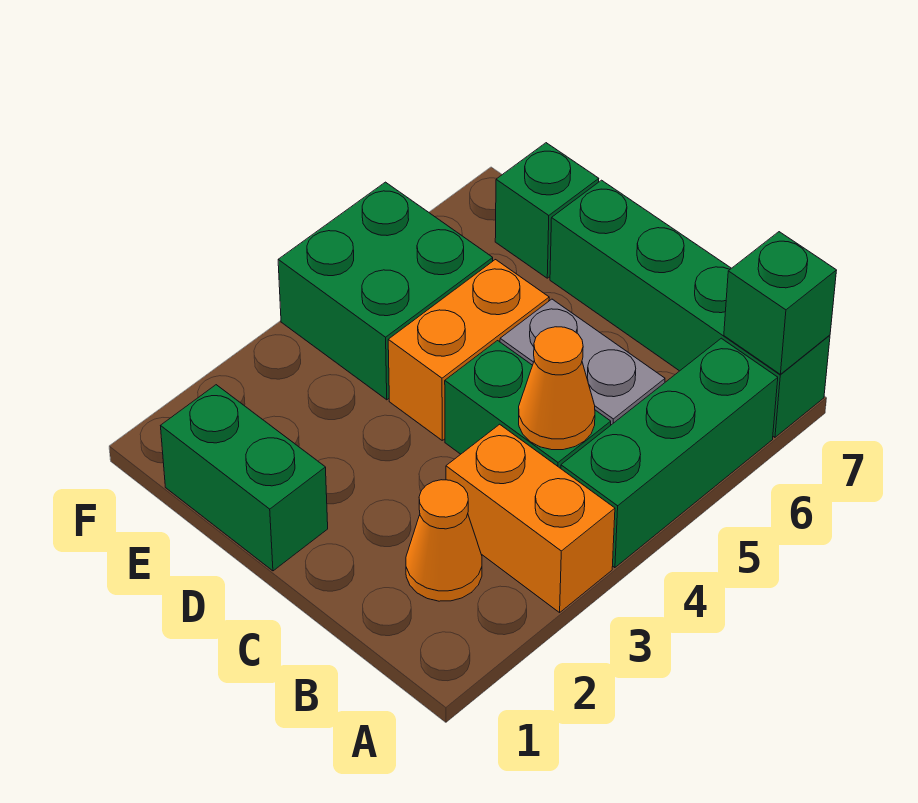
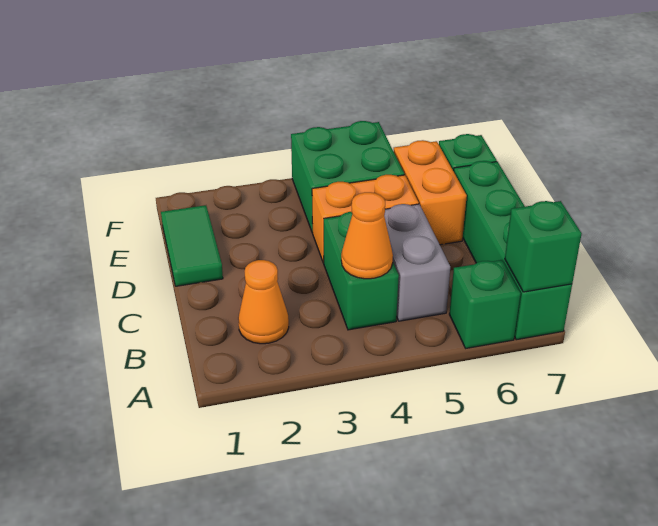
orange 1x2 brick [446,424,615,612] -> orange 1x2 brick moved to [394,140,467,245]
green 1x3 brick [561,338,778,568] -> green 1x1 brick [449,260,521,348]
green 1x2 brick [161,385,328,571] -> green 1x2 tile [161,205,223,286]

